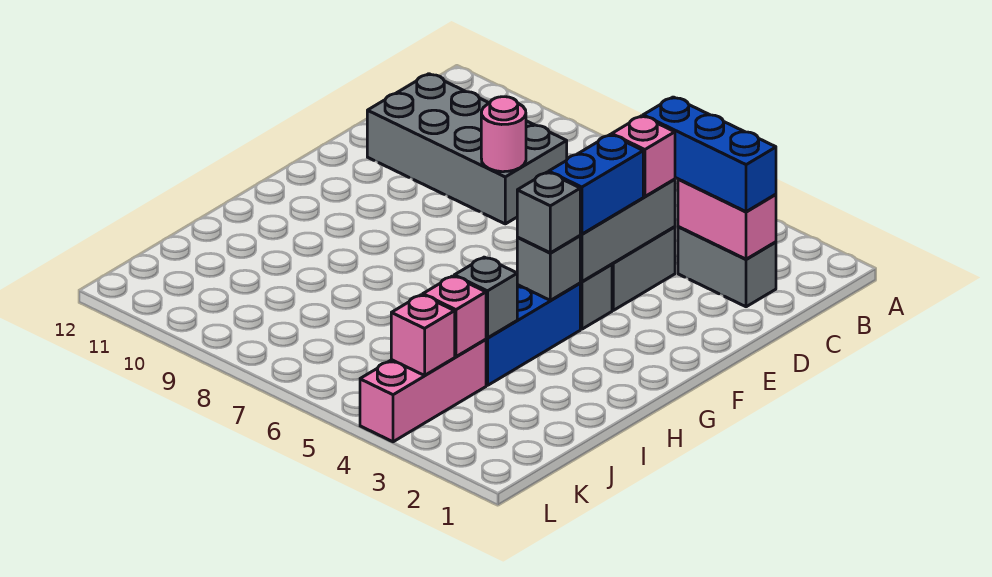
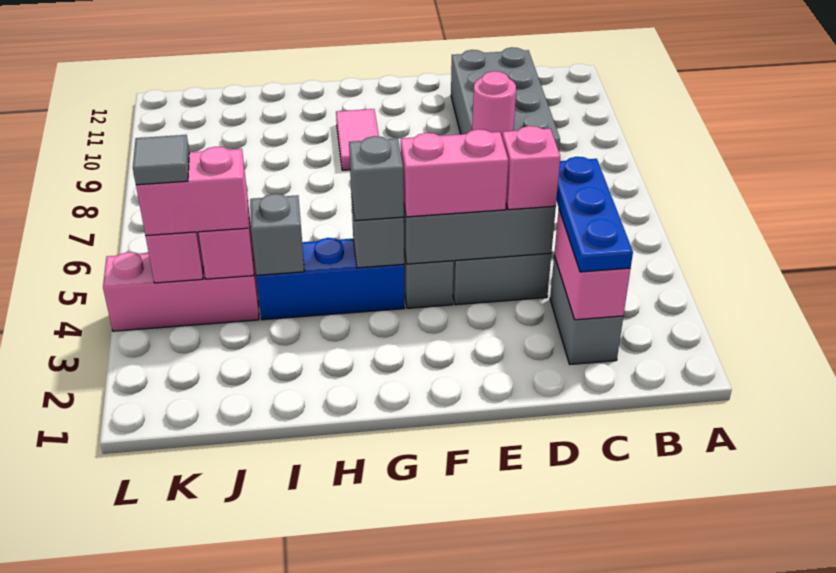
blue 1x3 brick [643,97,776,212] -> blue 1x3 plate [556,157,633,272]
blue 1x2 brick [549,135,643,234] -> pink 1x2 brick [401,129,508,217]
none -> pink 1x2 tile [336,109,379,170]
none -> pink 1x2 brick [136,147,248,236]
none -> grey 1x1 tile [133,135,189,185]

